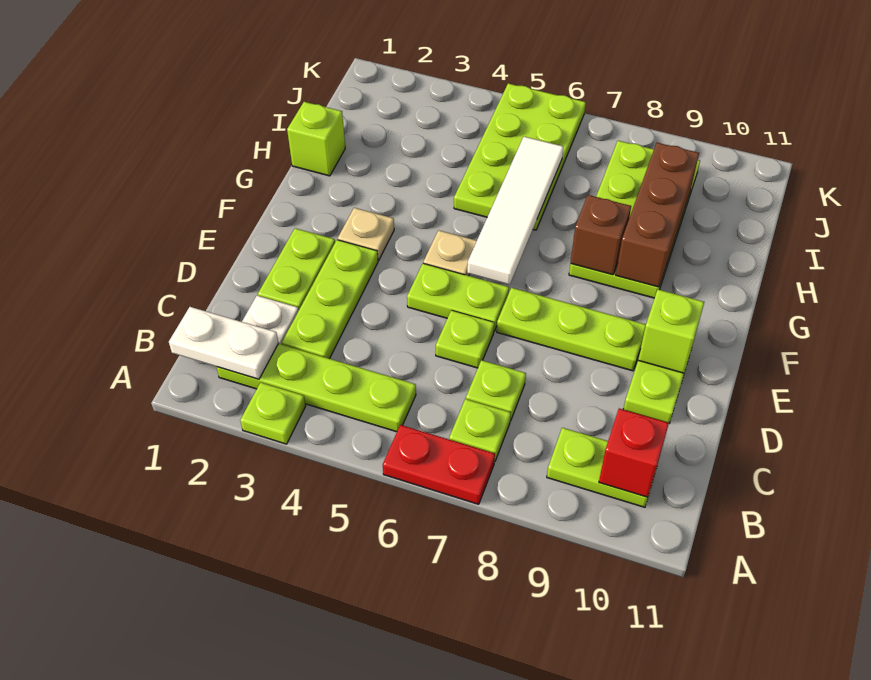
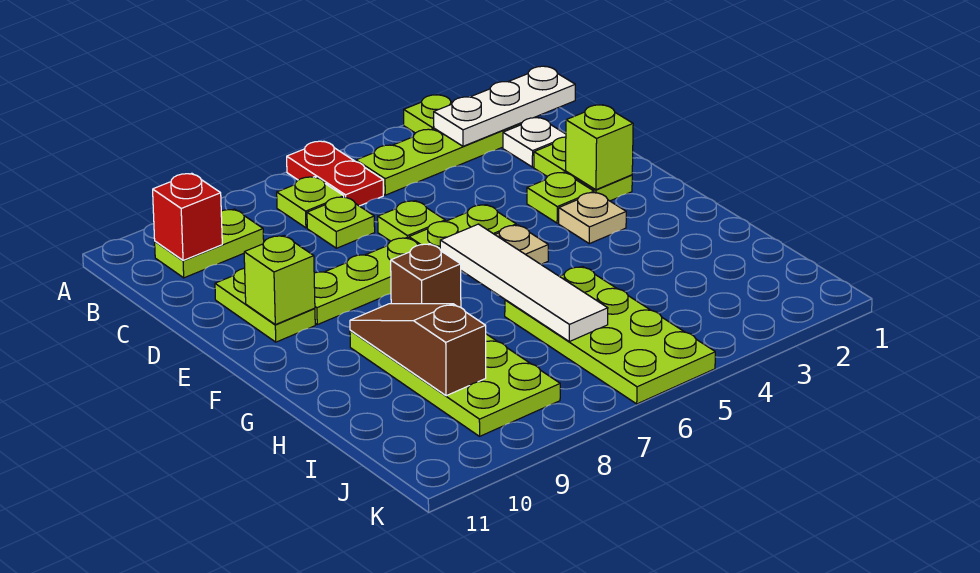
red 1x2 plate [383,425,495,504] -> red 1x2 plate turned to [287,141,383,206]
white 1x2 plate [169,307,279,379] -> white 1x3 plate [434,66,575,146]
lime 1x3 plate [282,240,378,359] -> lime 1x1 plate [527,172,594,223]
brown 1x3 brick [616,143,699,287] -> brown 1x3 slope [350,304,486,396]
lime 1x1 brick [287,102,345,176] -> lime 1x1 brick moved to [566,105,633,190]

